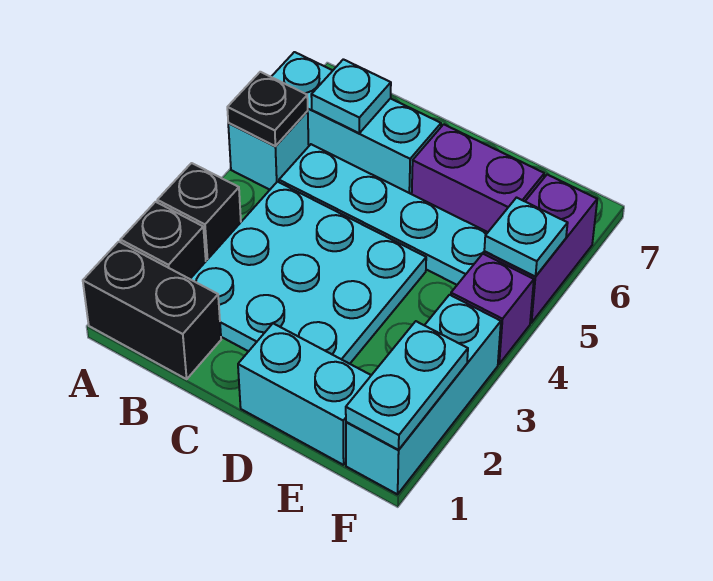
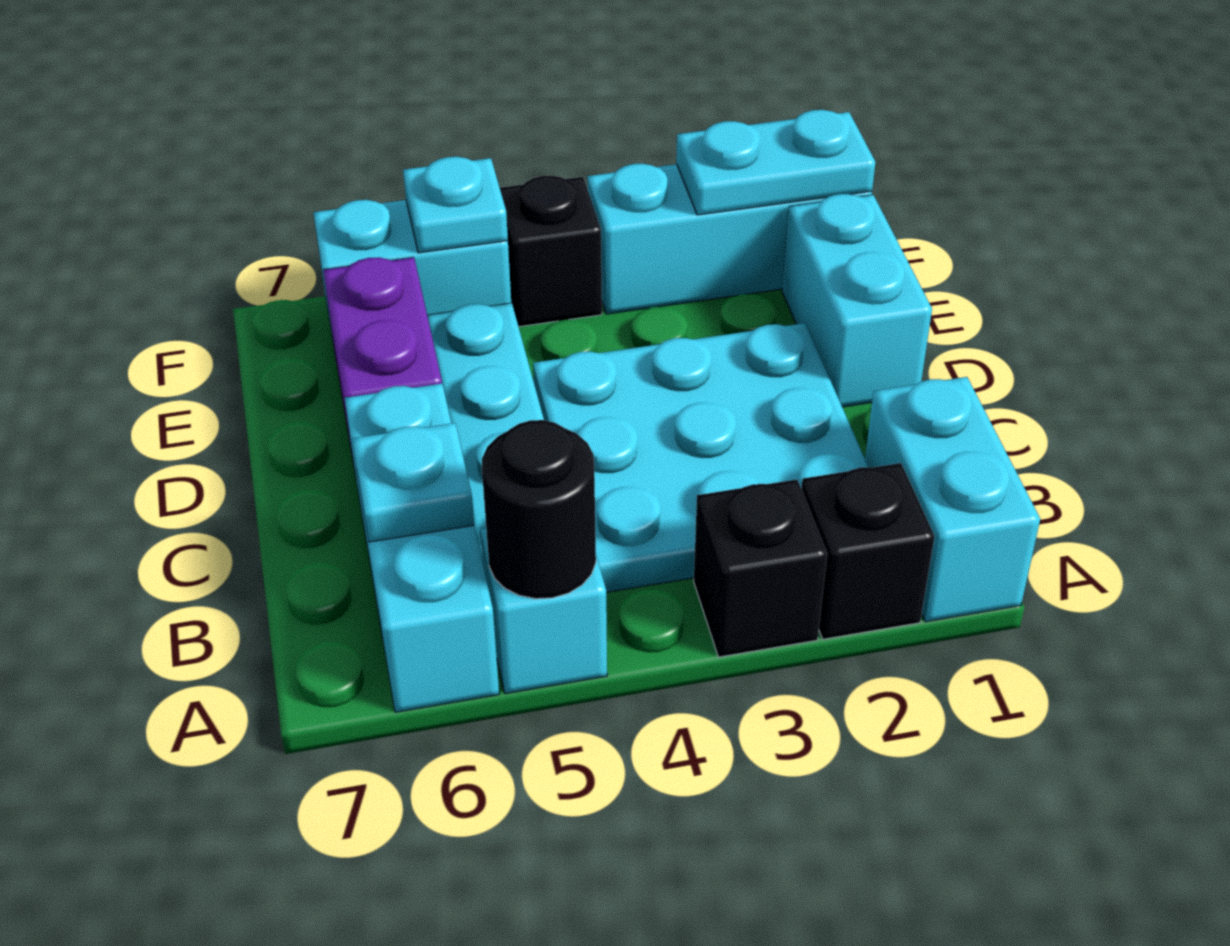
black 1x2 brick [83,242,221,379] -> cyan 1x2 brick [865,377,1040,622]
black 1x1 plate [227,72,308,146] -> black 1x1 round brick [482,420,596,599]
purple 1x1 brick [451,254,534,364] -> black 1x1 brick [500,175,602,327]
purple 1x2 brick [484,175,597,323] -> cyan 1x2 brick [313,200,511,338]

